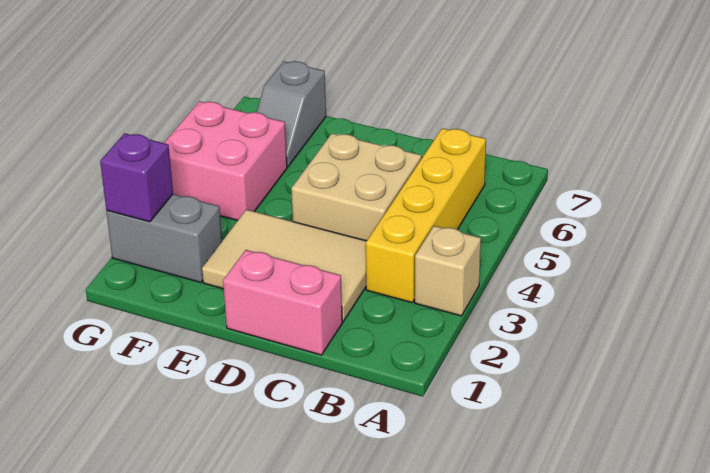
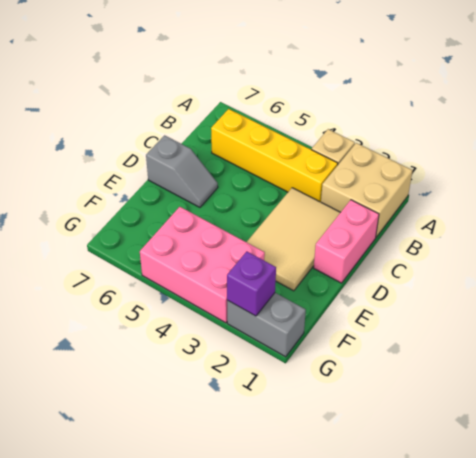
tan 2x2 brick [291,133,421,241] -> tan 2x2 brick moved to [321,143,413,237]
grey 1x2 brick [106,194,222,283] -> grey 1x2 brick turned to [227,293,306,357]
pink 2x2 brick [164,101,287,220] -> pink 2x3 brick [140,207,265,323]
grey 1x2 slope [257,61,326,167] -> grey 1x2 slope moved to [146,135,218,207]

